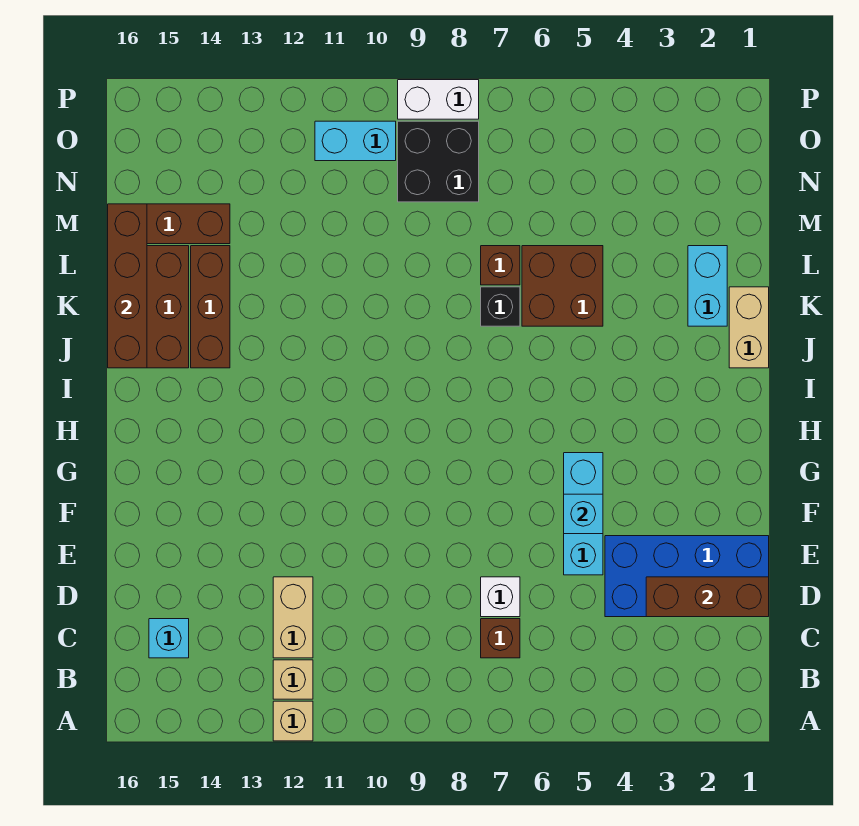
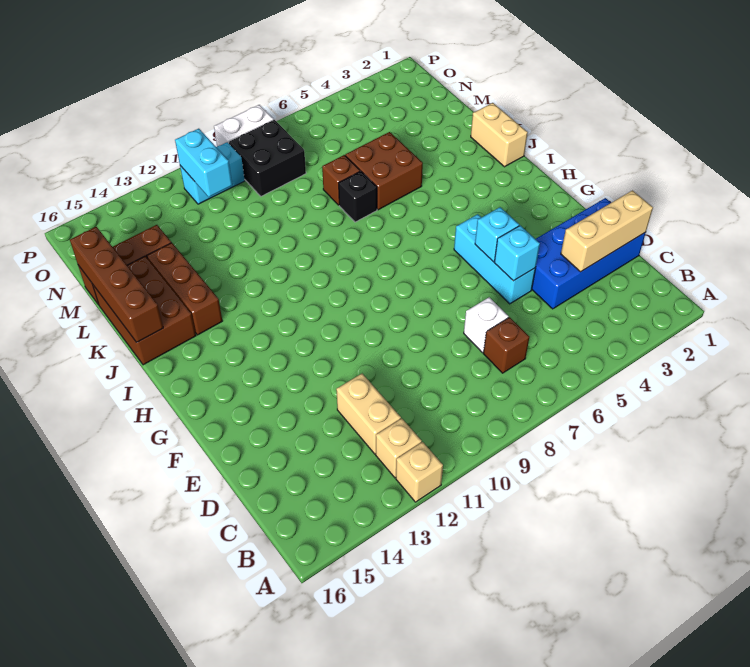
cyan 1x1 brick [149,619,189,658] -> cyan 1x1 brick moved to [494,225,540,281]
brown 1x3 brick [646,577,769,617] -> tan 1x3 brick [561,190,653,272]
cyan 1x2 brick [688,246,727,326] -> cyan 1x2 brick moved to [175,129,232,197]

